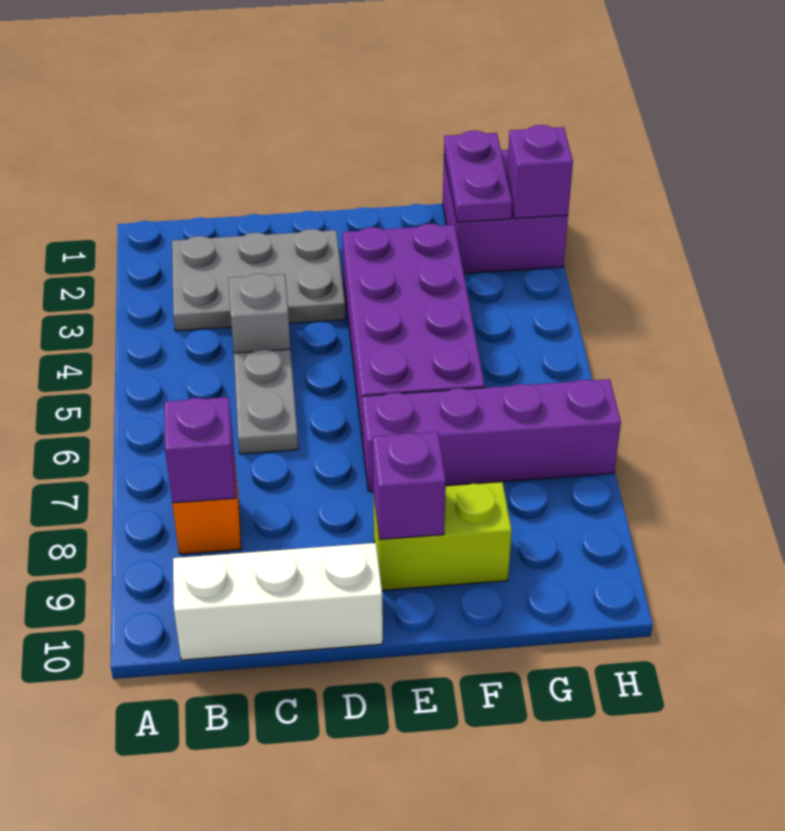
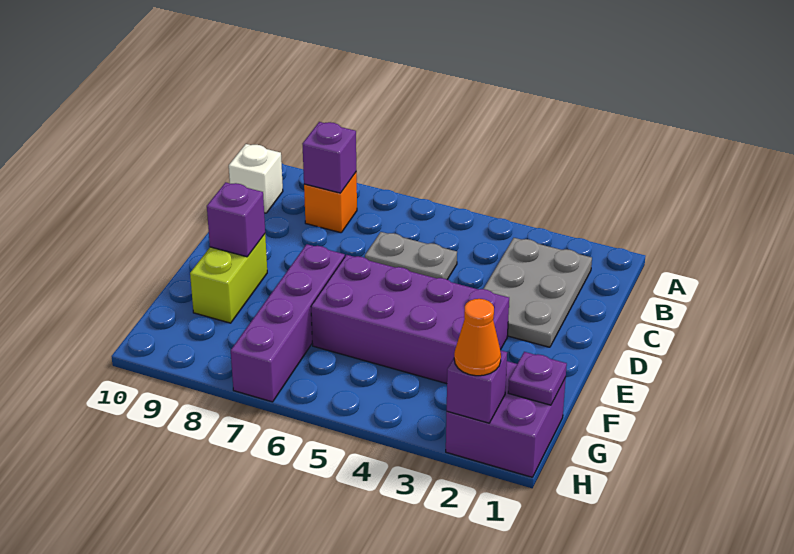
white 1x3 brick [173,543,383,660] -> white 1x1 brick [229,144,283,213]
grey 1x1 brick [229,273,290,353] -> none
purple 1x2 plate [444,131,512,222] -> purple 1x1 plate [508,352,567,405]
none -> orange 1x1 cone [454,299,501,376]

